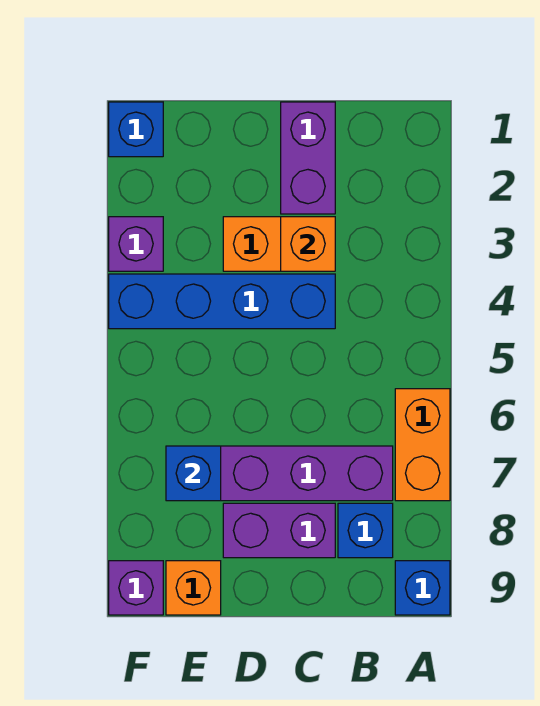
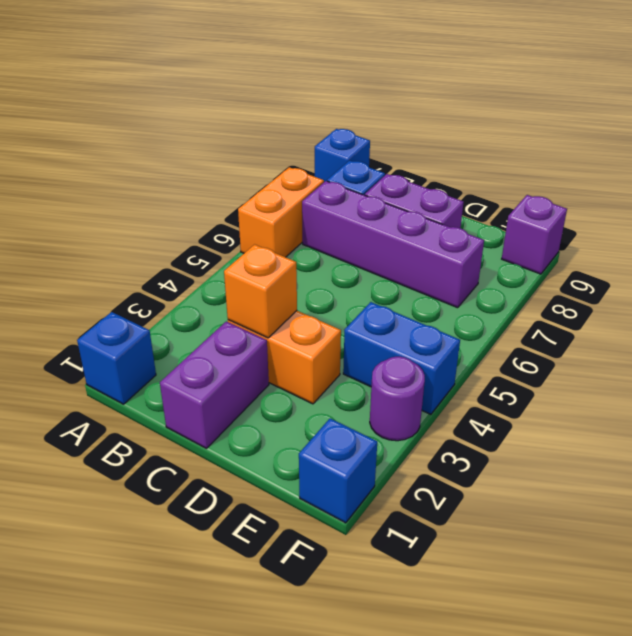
blue 1x4 brick [109,274,335,329] -> blue 1x2 brick [343,302,460,414]
blue 1x1 brick [166,446,221,501] -> blue 1x1 brick moved to [77,312,156,404]
orange 1x1 brick [166,561,221,615] -> none
purple 1x1 brick [109,217,163,271] -> purple 1x1 round brick [370,357,425,441]

